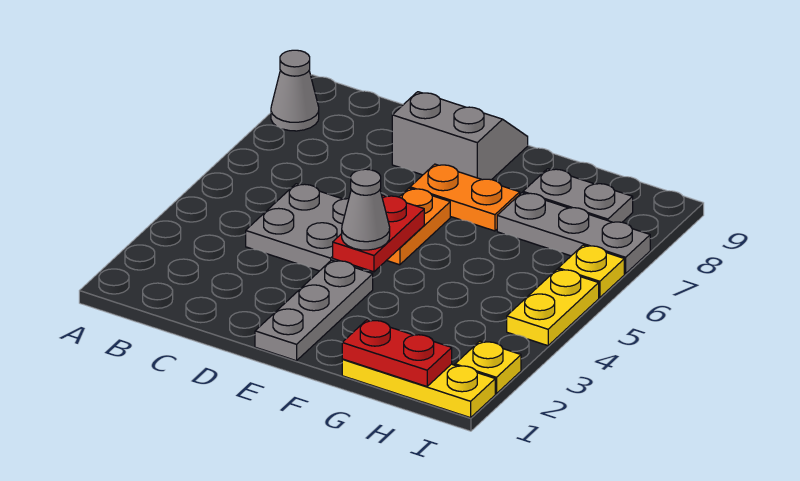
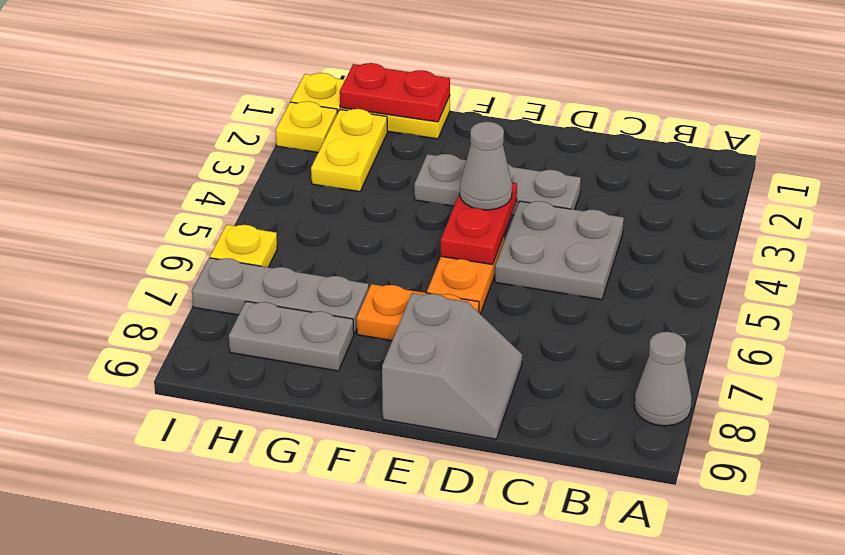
grey 2x2 slope [392,92,528,180] -> grey 2x2 slope turned to [382,293,522,439]
grey 1x3 plate [255,260,373,361] -> grey 1x3 plate turned to [414,154,581,215]
yellow 1x2 plate [507,269,599,346] -> yellow 1x2 plate moved to [311,109,387,192]

